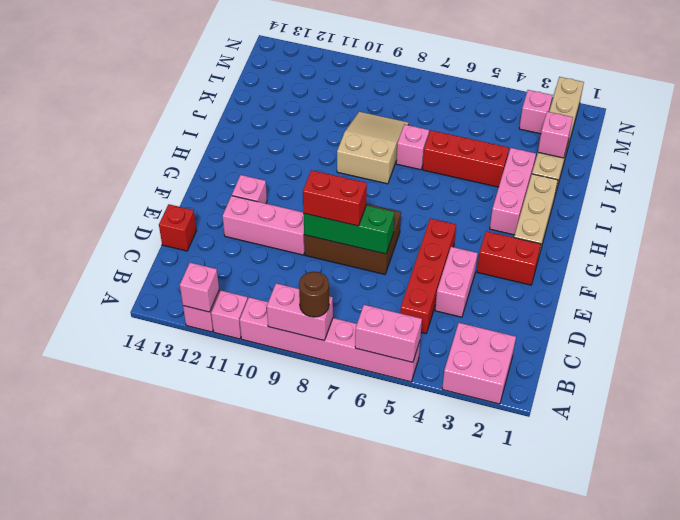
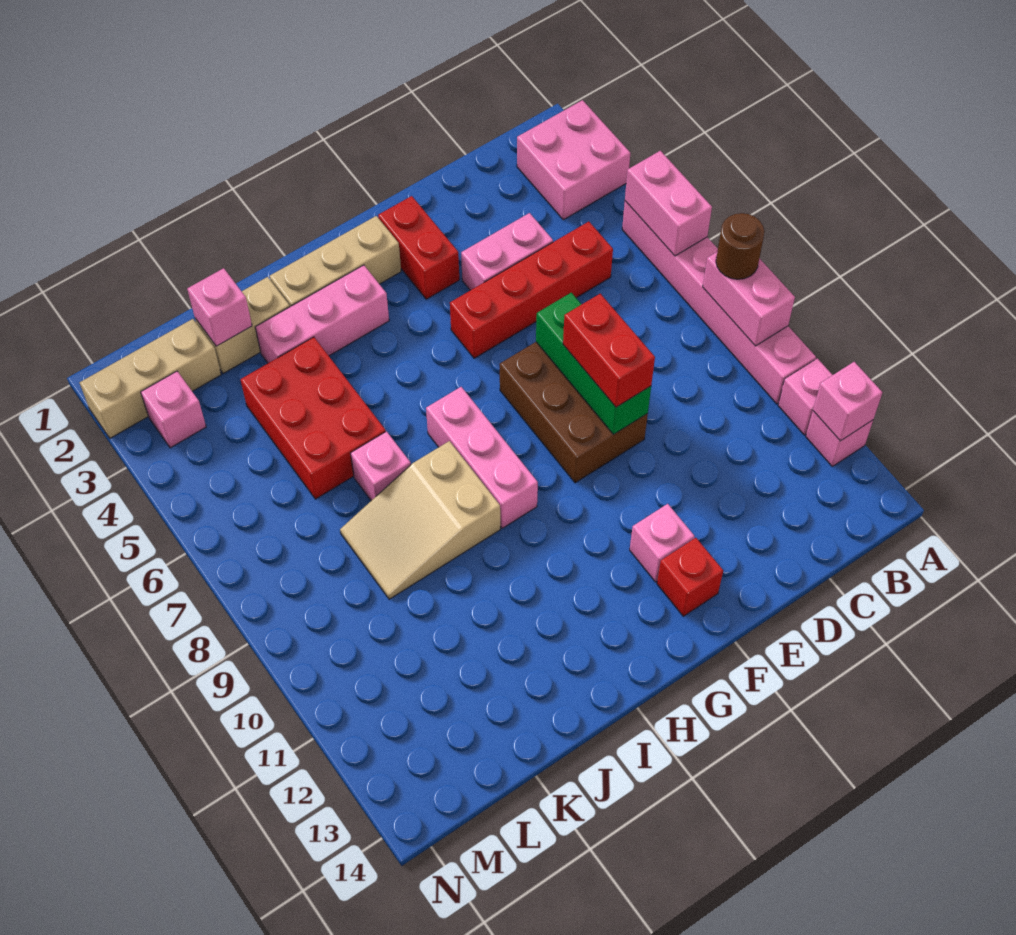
red 1x1 brick [159,204,196,251] -> red 1x1 brick moved to [657,538,723,616]
pink 1x3 brick [223,196,305,255] -> pink 1x3 brick moved to [426,387,538,528]
red 1x3 brick [423,130,509,187] -> red 2x3 brick [241,337,386,499]

